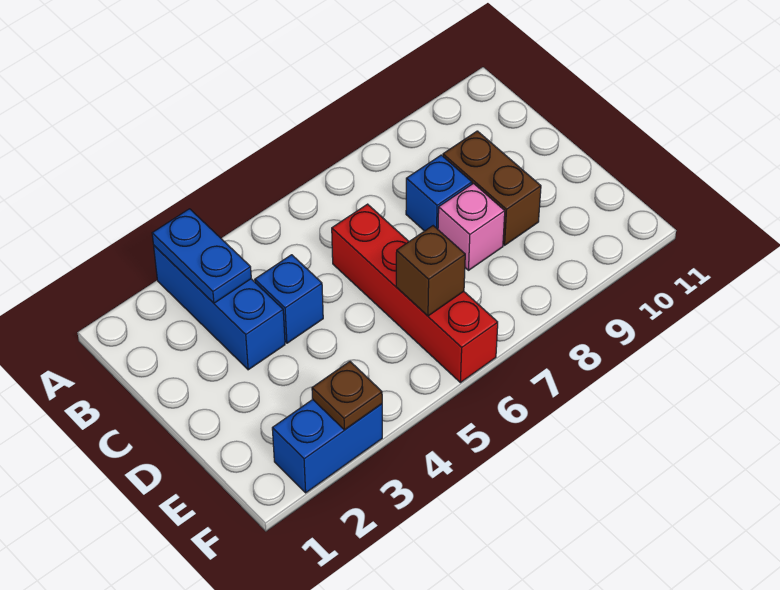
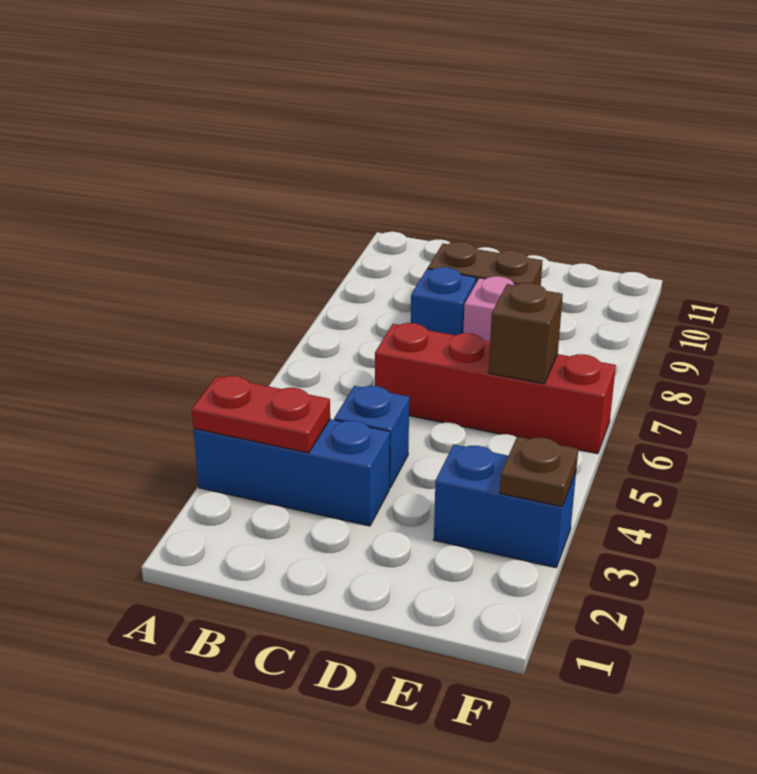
blue 1x2 plate [152,209,251,303] -> red 1x2 plate [192,376,330,453]
blue 1x2 brick [272,400,382,493] -> blue 1x2 brick turned to [434,445,576,568]

